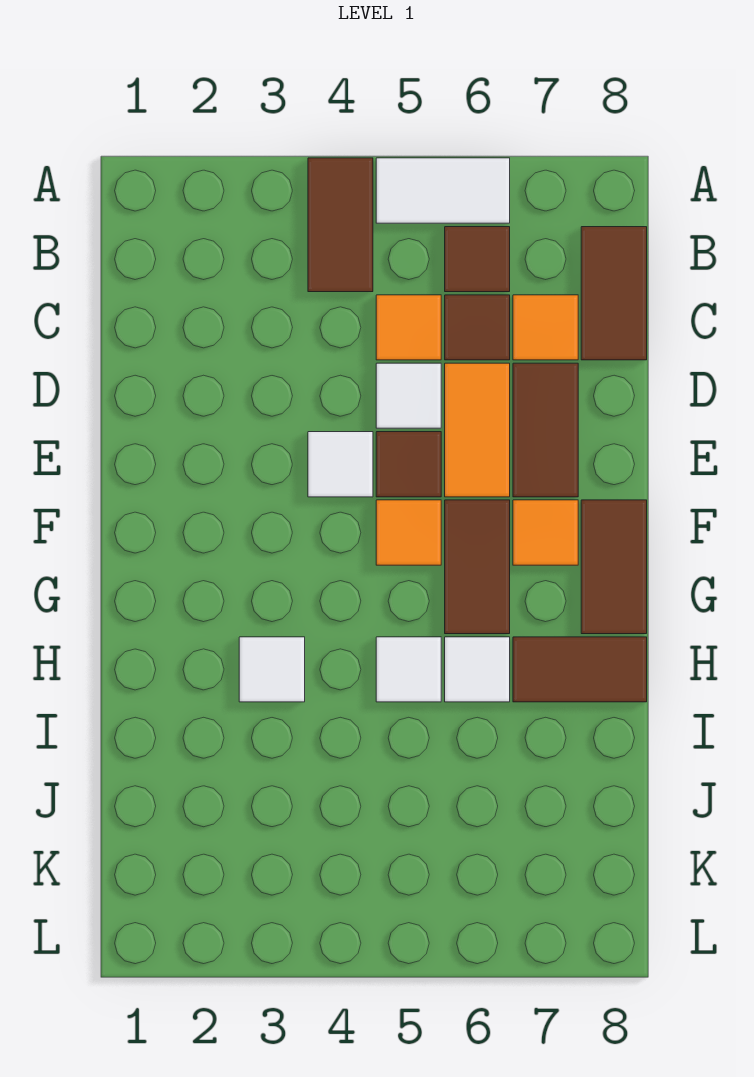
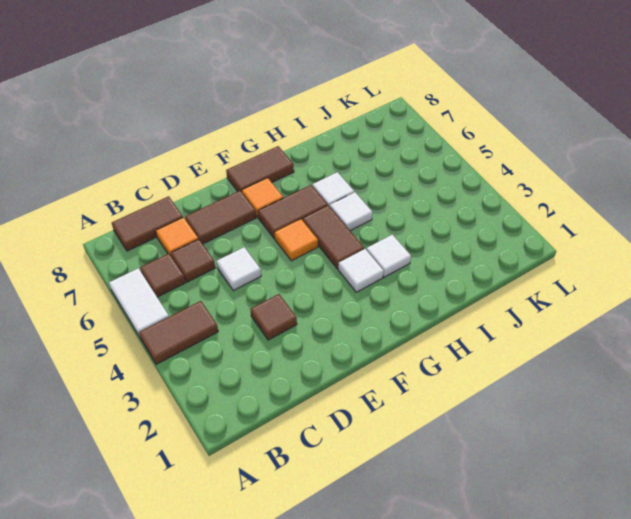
orange 1x1 tile [376,295,441,360] -> none
orange 1x2 tile [445,363,510,497] -> none
white 1x1 tile [308,432,373,497] -> white 1x1 tile moved to [338,249,384,292]
brown 1x1 tile [376,432,441,497] -> brown 1x1 tile moved to [250,294,297,340]
brown 1x2 tile [513,637,647,702] -> brown 1x2 tile moved to [302,205,364,269]

